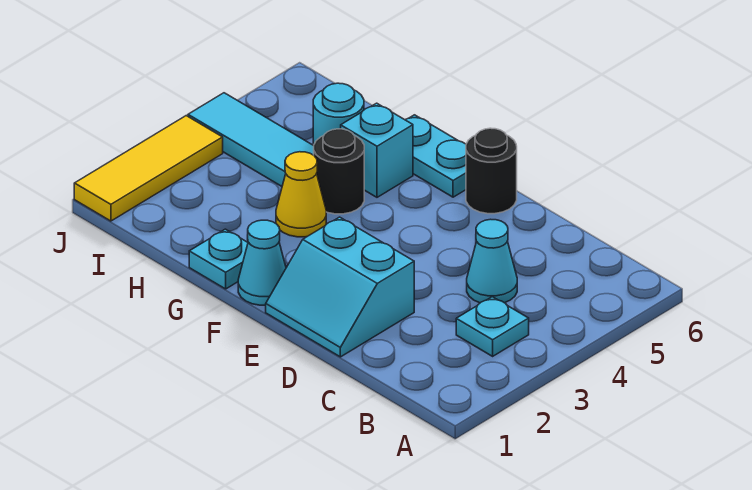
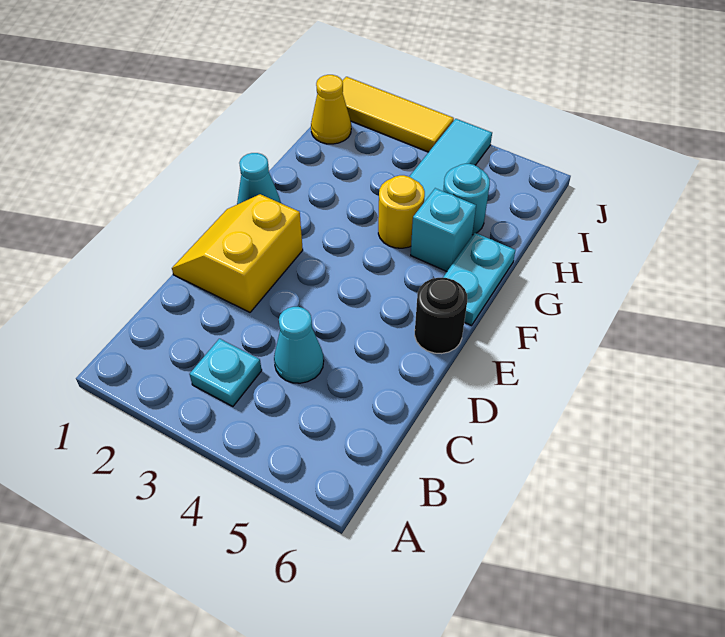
cyan 2x2 slope [266,217,414,357] -> yellow 2x2 slope [172,194,303,312]
cyan 1x1 plate [189,229,248,289] -> none
yellow 1x1 cone [276,152,326,237] -> yellow 1x1 cone moved to [311,75,351,144]
black 1x1 round brick [313,129,364,214] -> yellow 1x1 round brick [378,175,425,248]

